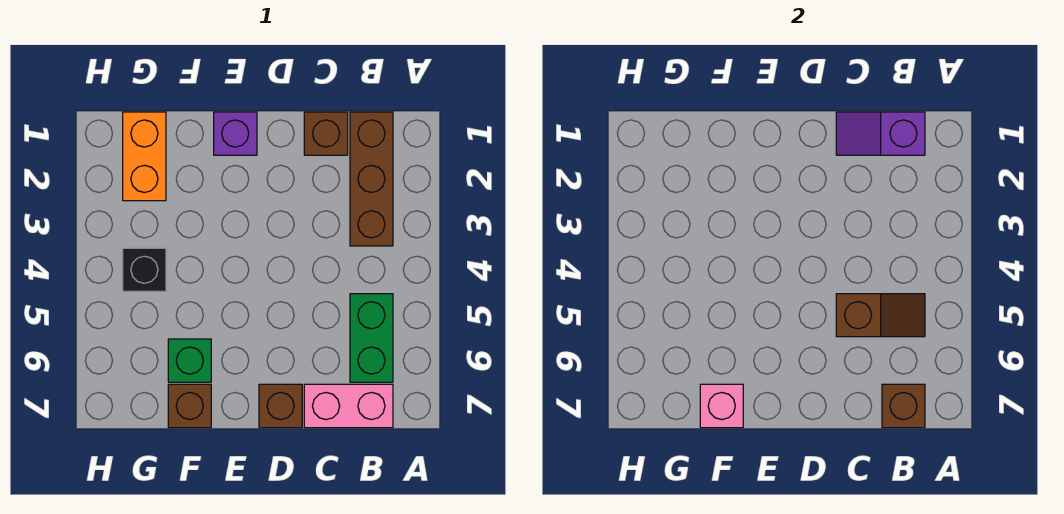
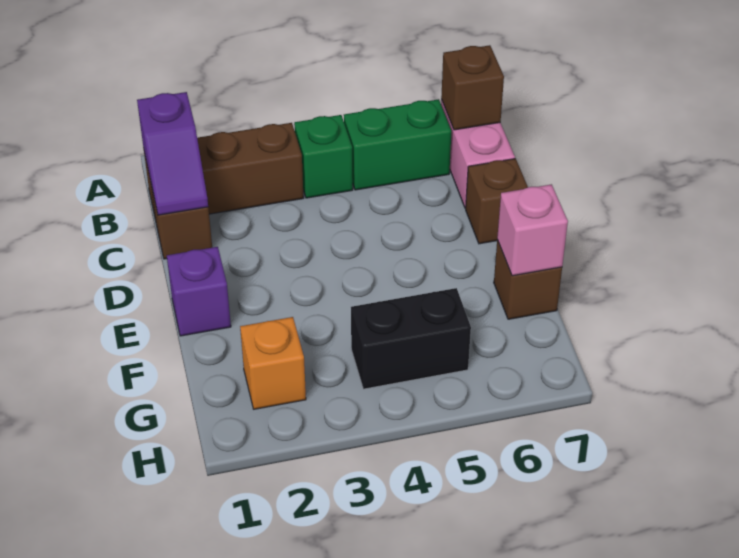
brown 1x2 slope [836,294,925,337] -> none
green 1x1 brick [168,339,211,382] -> green 1x1 brick moved to [294,115,353,198]
orange 1x2 brick [123,112,166,201] -> orange 1x1 brick [240,317,306,409]
black 1x1 brick [123,248,166,291] -> black 1x2 brick [351,288,471,389]

